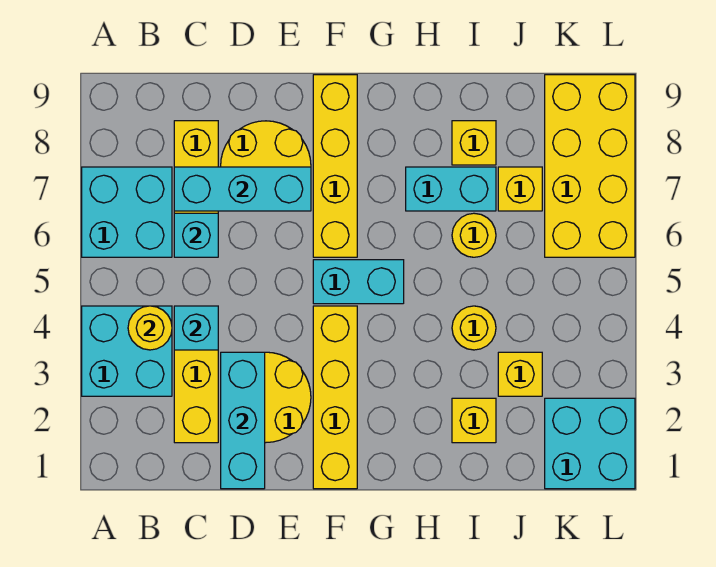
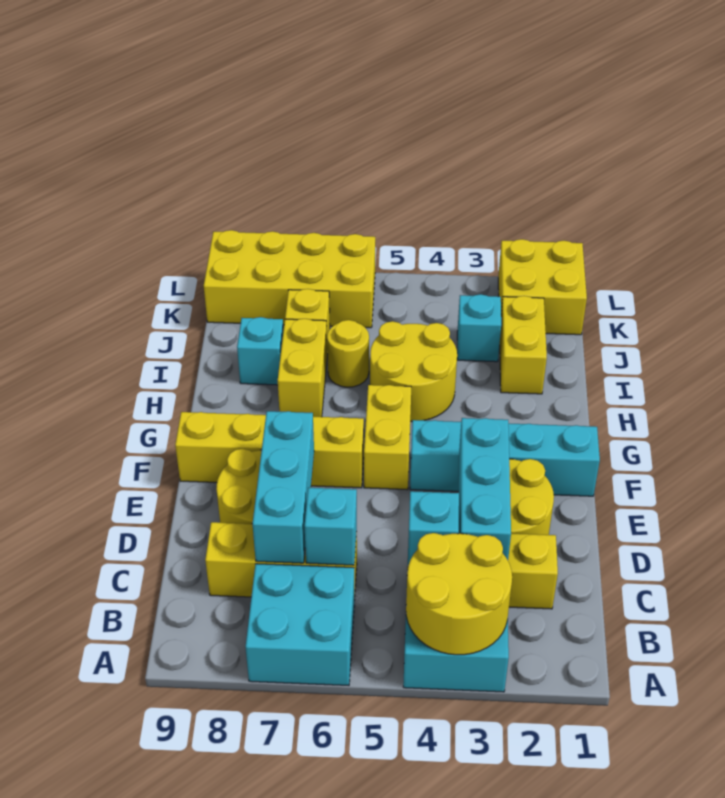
yellow 1x1 round brick [128,306,172,350] -> yellow 2x2 round brick [406,533,512,655]
cyan 1x3 brick [221,352,265,489] -> cyan 1x3 brick turned to [459,418,511,560]
yellow 1x4 brick [313,306,357,489] -> cyan 1x4 brick [410,420,600,496]
cyan 1x2 brick [313,260,404,304] -> yellow 1x2 brick [364,385,411,490]
cyan 1x2 brick [406,167,496,211] -> yellow 1x2 brick [278,319,327,417]
yellow 1x1 brick [452,398,496,443] -> yellow 1x2 brick [500,296,547,394]
yellow 1x1 round brick [452,306,496,350] -> yellow 2x2 round brick [370,321,457,422]
yellow 1x1 brick [452,121,496,165] -> cyan 1x1 brick [237,317,283,385]
yellow 1x1 brick [498,352,542,396] -> cyan 1x1 brick [457,294,501,362]
cyan 2x2 brick [545,398,635,489] -> yellow 2x2 brick [498,239,587,335]

